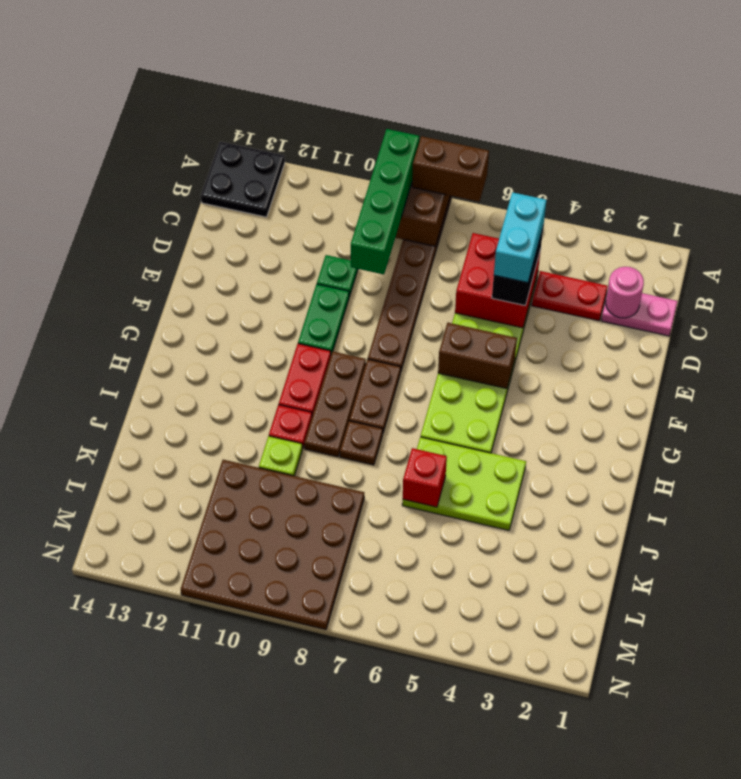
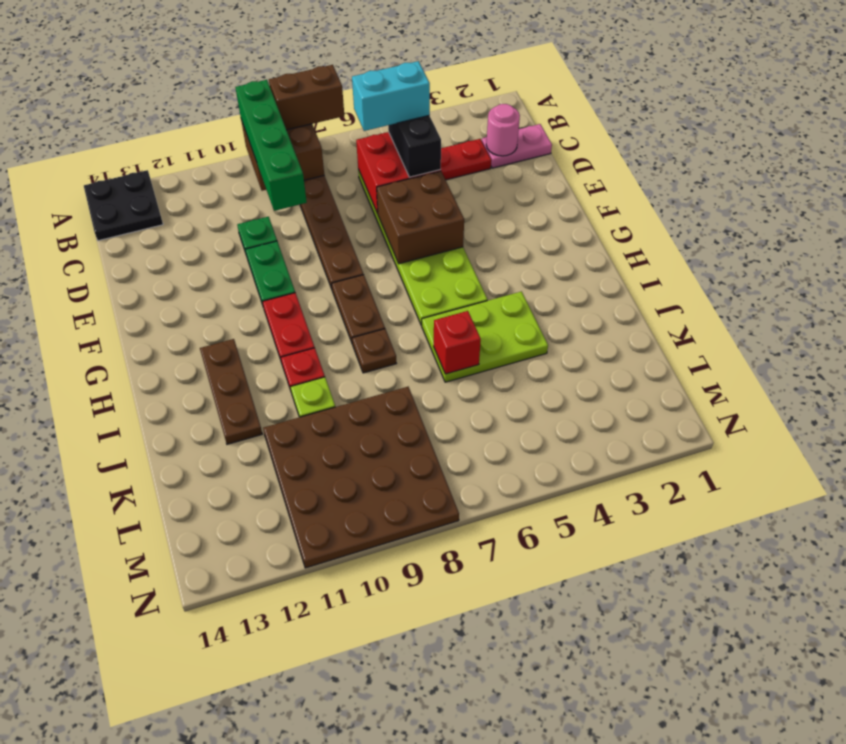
cyan 1x2 brick [494,192,546,283] -> cyan 1x2 brick turned to [352,61,430,131]
brown 1x2 brick [438,323,517,389] -> brown 2x2 brick [377,171,464,264]
brown 1x3 plate [304,352,366,457] -> brown 1x3 plate moved to [200,339,262,444]

